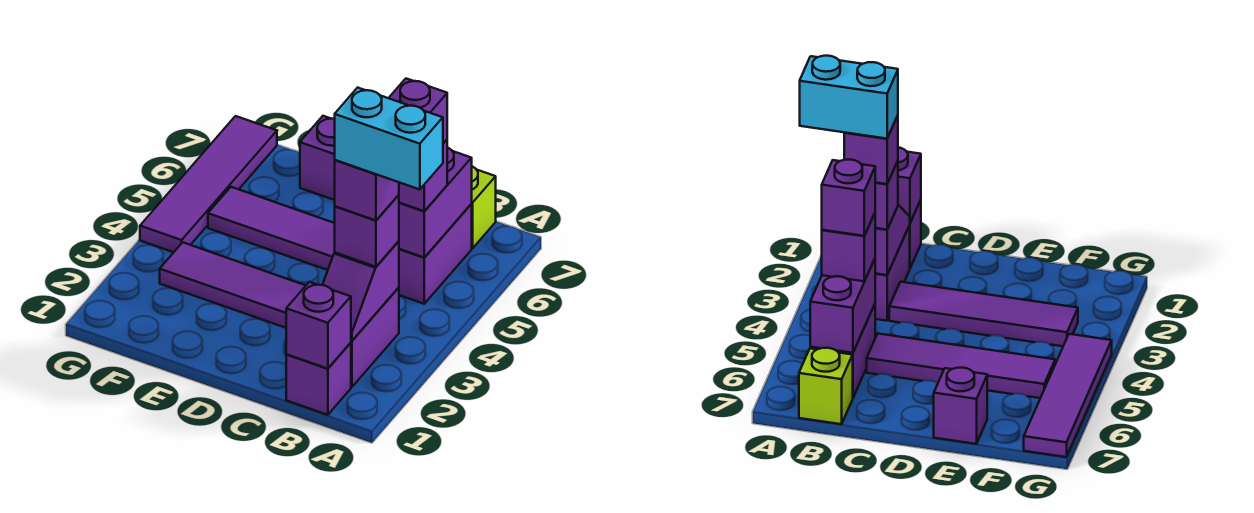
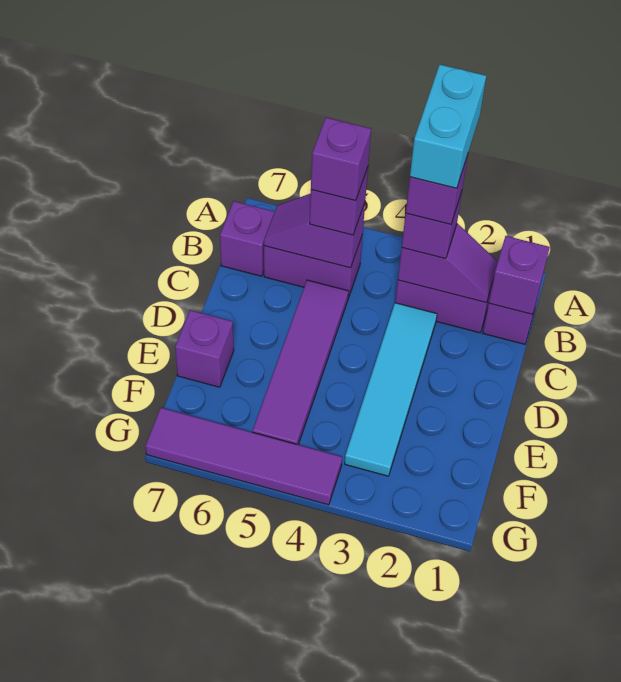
purple 1x2 brick [399,148,472,258] -> purple 1x2 slope [264,193,365,268]
lime 1x1 brick [472,166,496,248] -> purple 1x1 brick [220,201,274,276]
purple 1x4 tile [160,242,306,328] -> cyan 1x4 tile [345,303,437,476]

